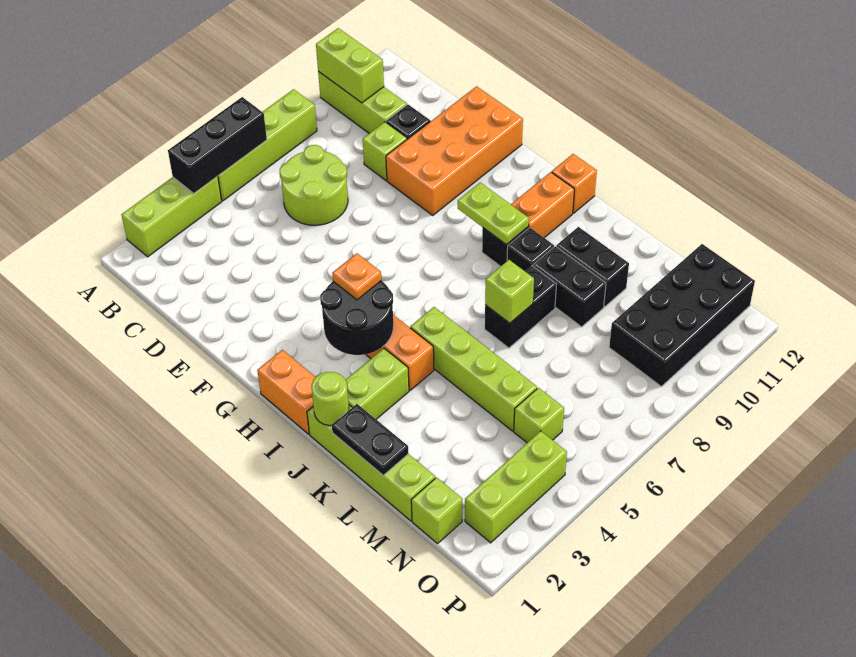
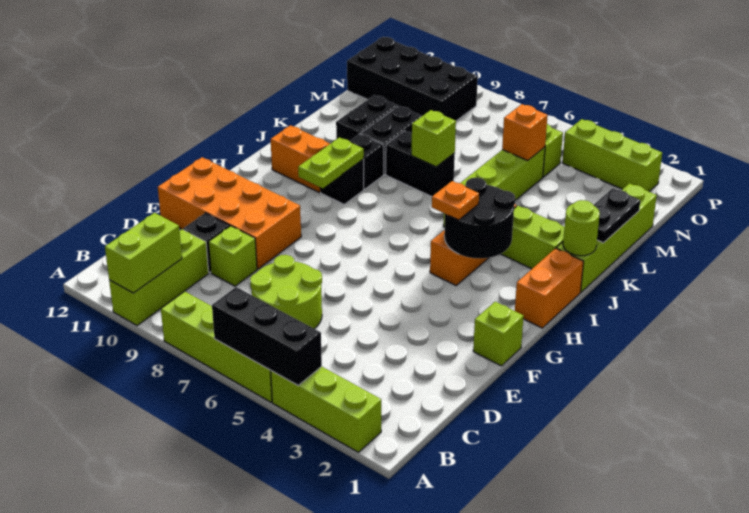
orange 1x1 brick [552,154,597,213] -> orange 1x1 brick moved to [502,104,548,160]
lime 1x1 brick [411,477,462,543] -> lime 1x1 brick moved to [473,302,524,366]

